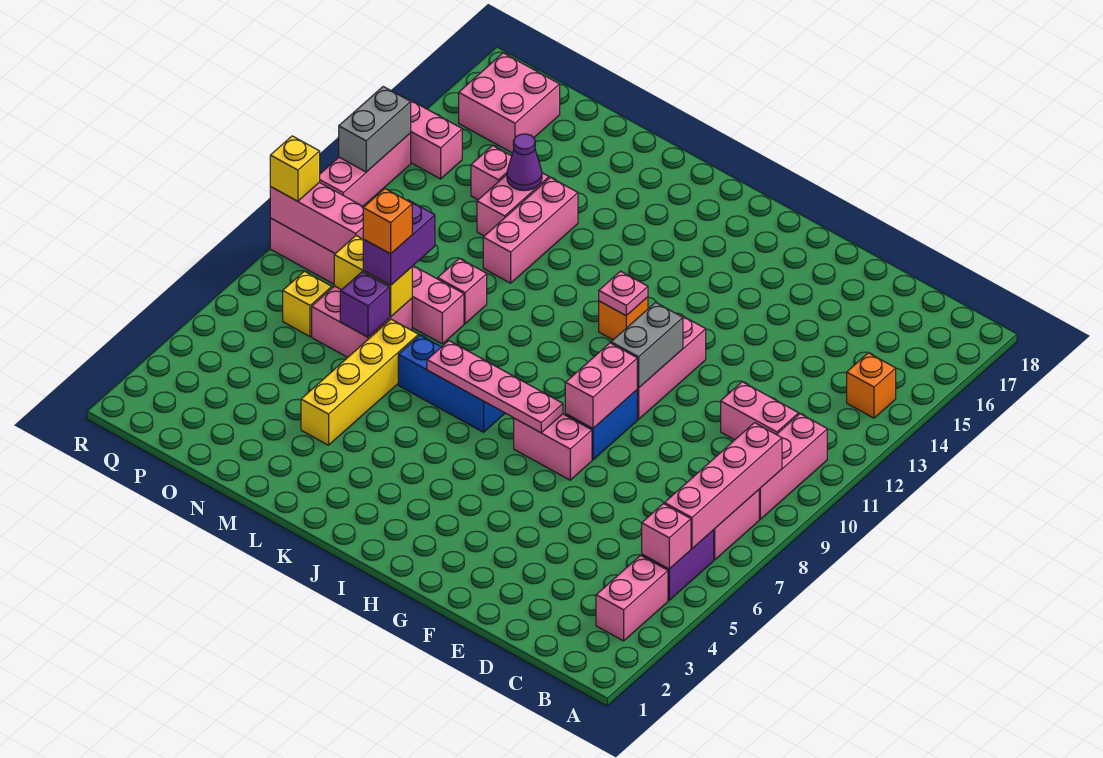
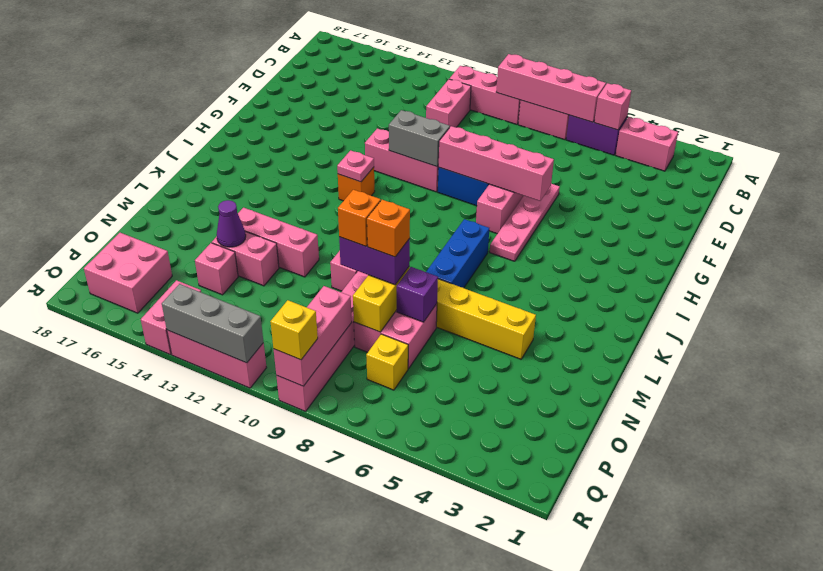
orange 1x1 brick [847,353,896,418] -> orange 1x1 brick moved to [338,190,381,246]
pink 1x2 brick [565,343,637,429] -> pink 1x4 brick [438,126,554,201]
pink 1x4 plate [427,341,563,433] -> pink 1x4 plate moved to [490,184,560,261]
grey 1x2 brick [339,87,411,172] -> grey 1x3 brick [162,284,263,363]

